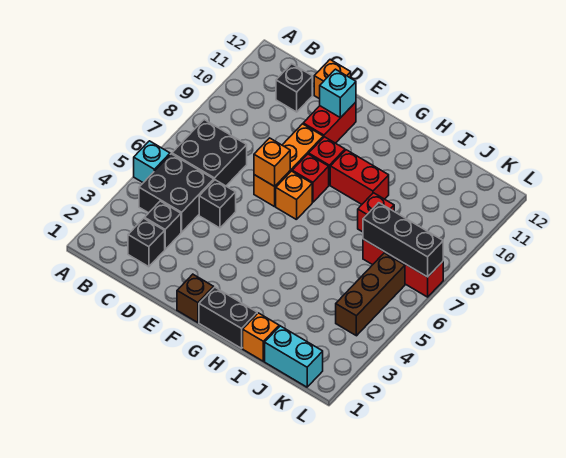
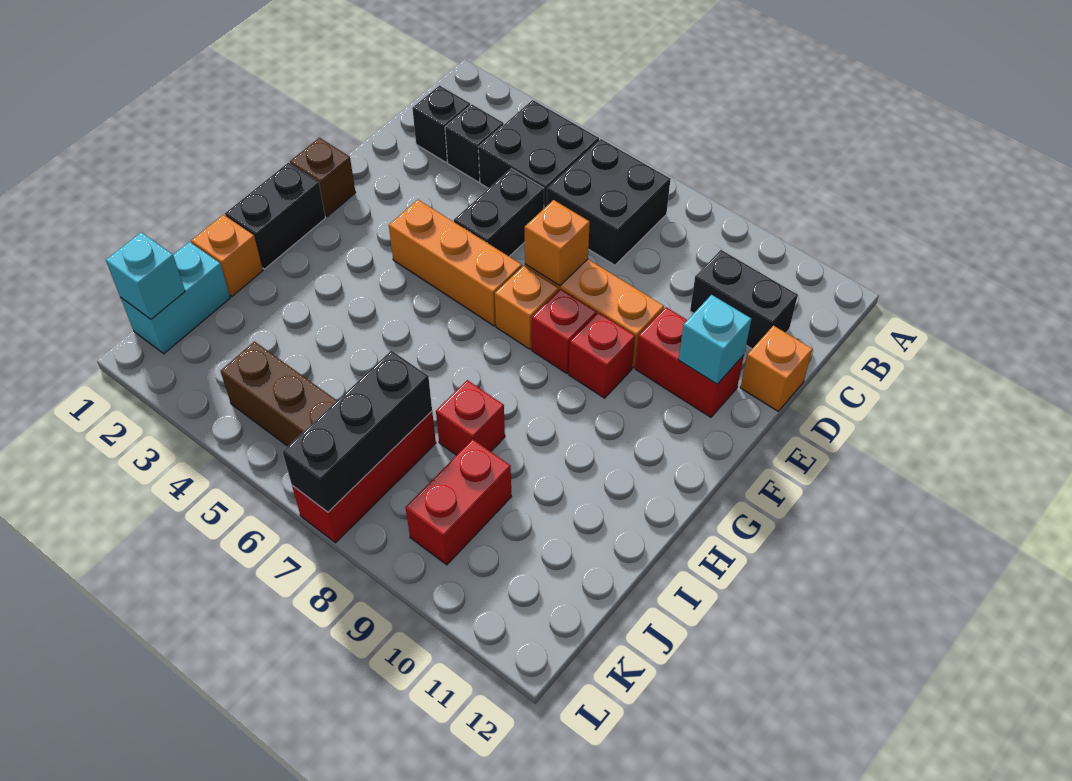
cyan 1x1 brick [134,141,170,183] -> cyan 1x1 brick moved to [106,232,185,319]
black 1x1 brick [276,64,312,112] -> black 1x2 brick [690,250,798,349]
black 1x1 brick [199,180,236,228] -> black 1x2 brick [454,169,544,256]
none -> orange 1x3 brick [389,200,522,326]
red 1x2 brick [330,150,389,204] -> red 1x2 brick moved to [405,440,511,565]

